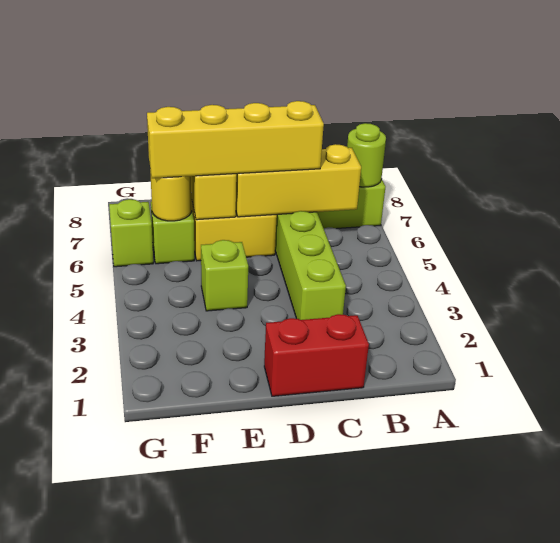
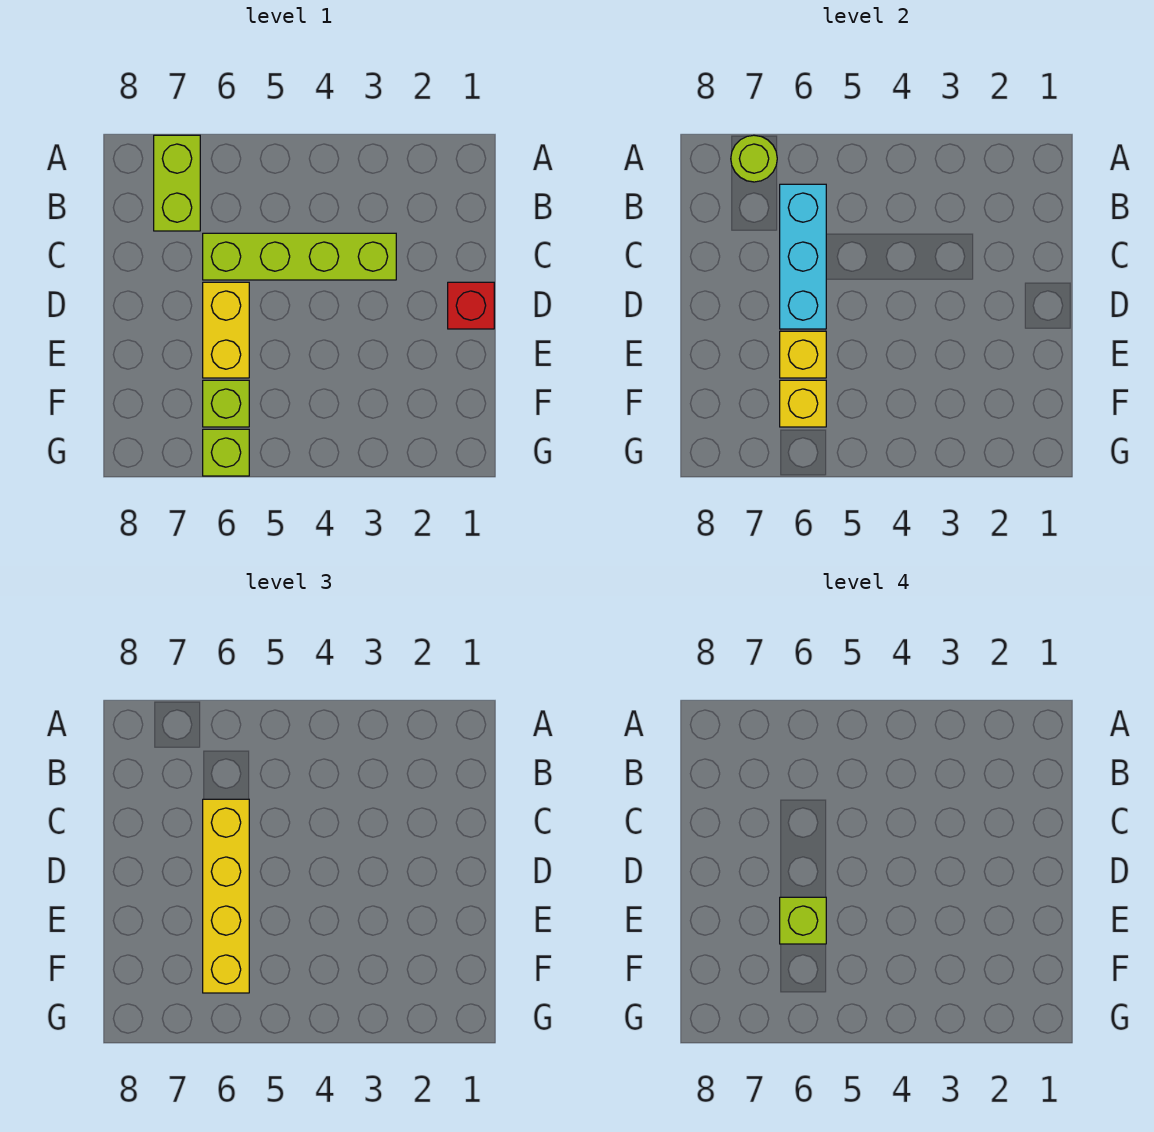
yellow 1x3 brick [236,144,361,217] -> cyan 1x3 brick [780,184,826,329]
red 1x2 brick [264,314,369,396] -> red 1x1 brick [448,282,494,329]
lime 1x1 brick [201,240,248,311] -> lime 1x1 brick moved to [780,897,826,944]
yellow 1x1 round brick [150,170,192,221] -> yellow 1x1 brick [780,380,826,427]

